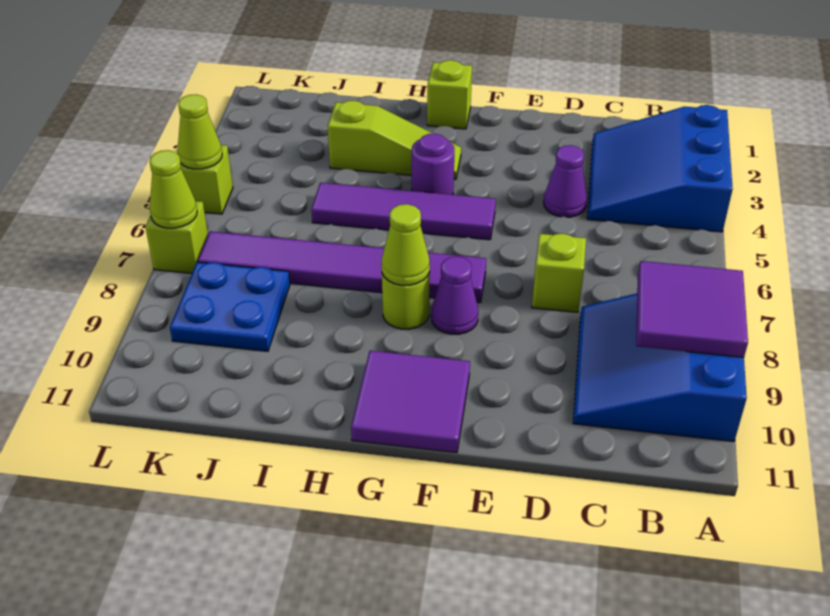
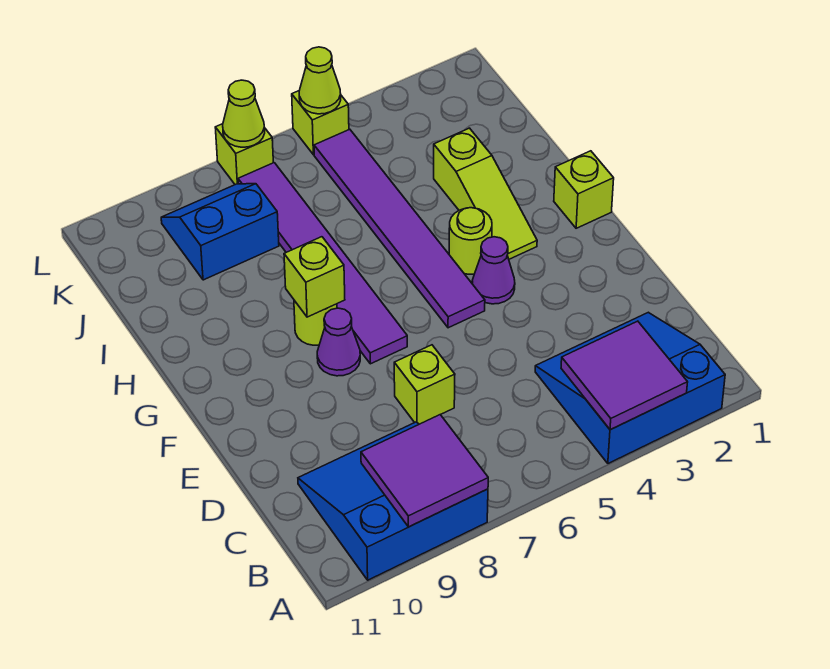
purple 1x1 cone [544,145,587,217] -> purple 1x1 cone moved to [472,237,515,304]
purple 1x4 tile [311,183,496,240] -> purple 1x6 tile [314,129,485,328]
purple 2x2 tile [351,351,470,453] -> purple 2x2 tile moved to [561,321,688,430]
purple 1x1 round brick [412,134,454,195] -> lime 1x1 round brick [449,208,492,274]
lime 1x1 cone [382,204,430,285] -> lime 1x1 brick [284,237,345,317]
blue 2x2 plate [170,262,290,351] -> blue 2x2 slope [161,184,279,280]

